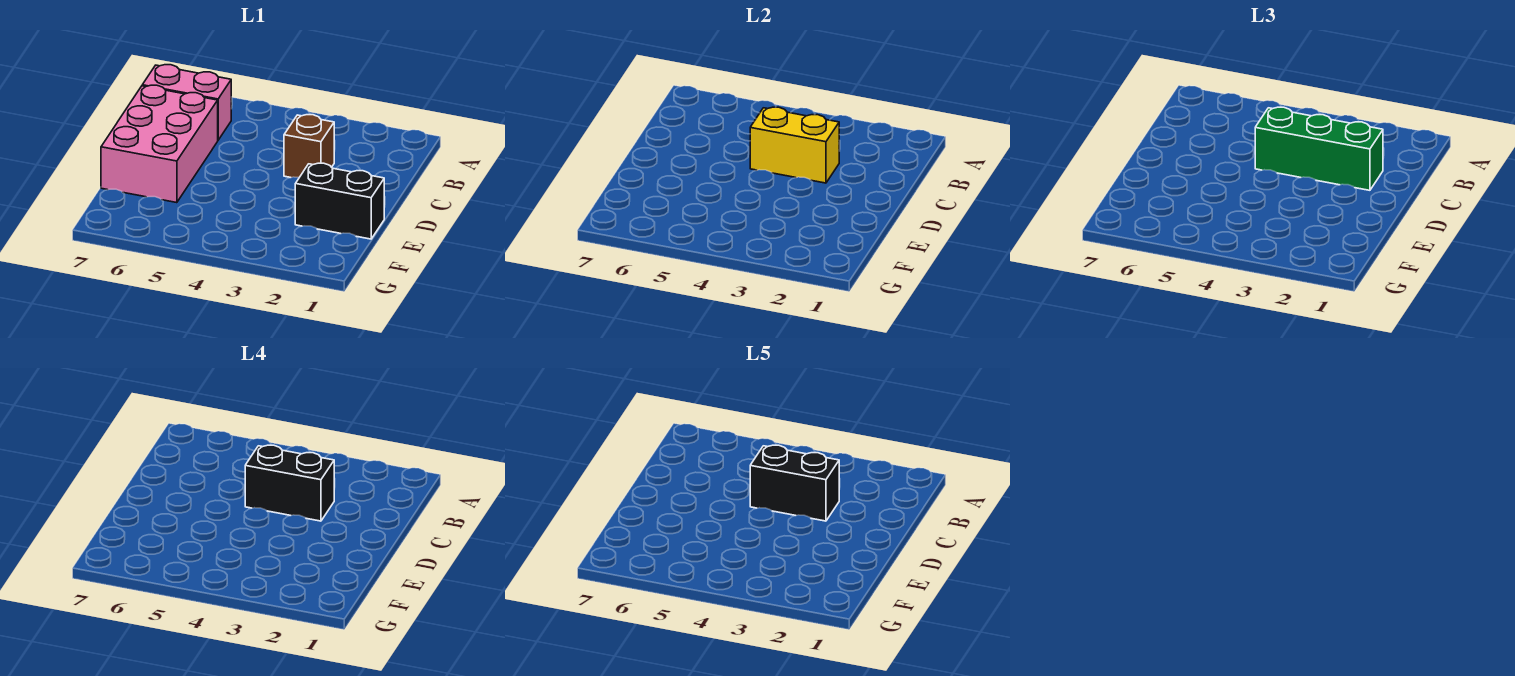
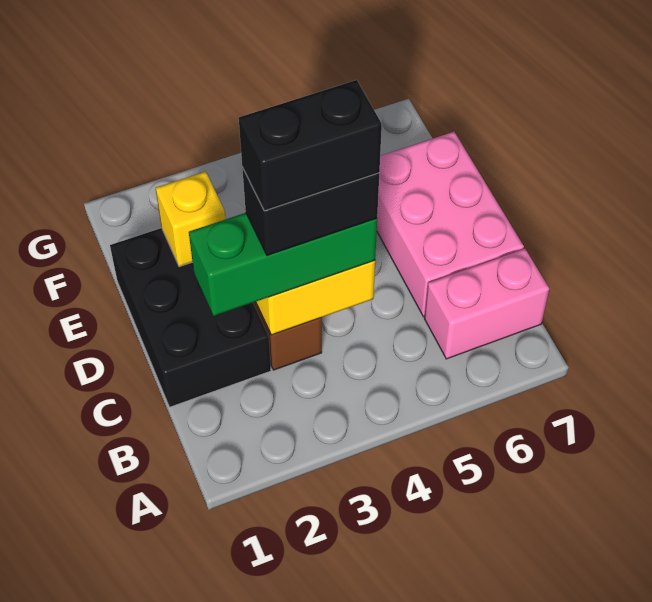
black 1x2 brick [295,163,384,239] -> black 2x3 brick [110,228,271,407]
none -> yellow 1x1 brick [156,171,225,267]

